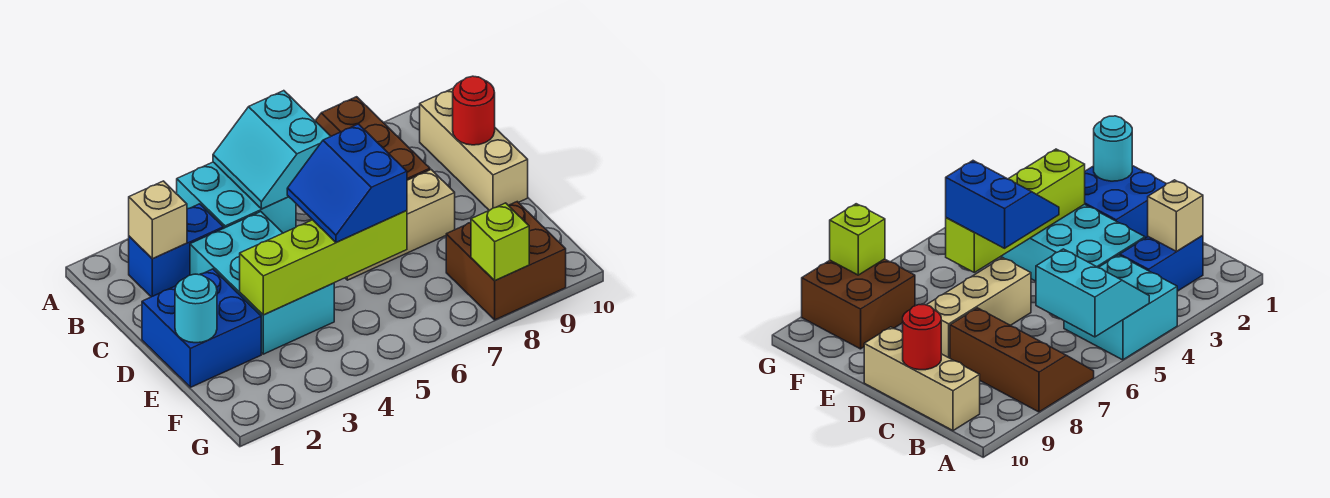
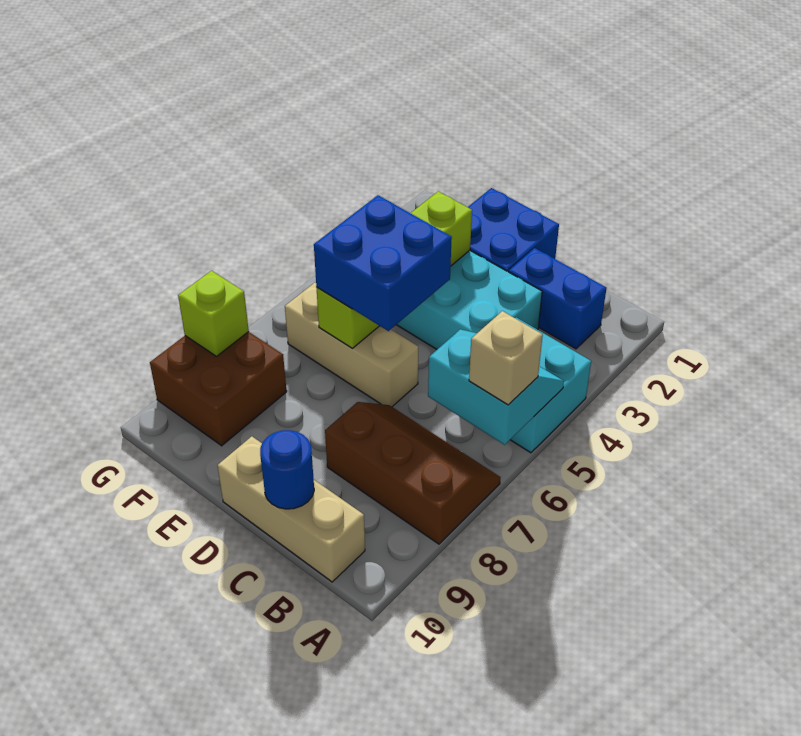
blue 1x2 brick [129,204,223,297] -> blue 1x2 brick turned to [509,248,607,349]
tan 1x1 brick [129,181,187,259] -> tan 1x1 brick moved to [469,311,543,405]
red 1x1 round brick [453,76,495,145] -> blue 1x1 round brick [260,430,314,509]
blue 2x2 slope [287,124,407,243] -> blue 2x2 brick [314,195,452,331]
tan 1x3 brick [346,170,455,280] -> tan 1x3 brick turned to [285,283,418,407]
cyan 1x1 round brick [175,274,217,343] -> none

